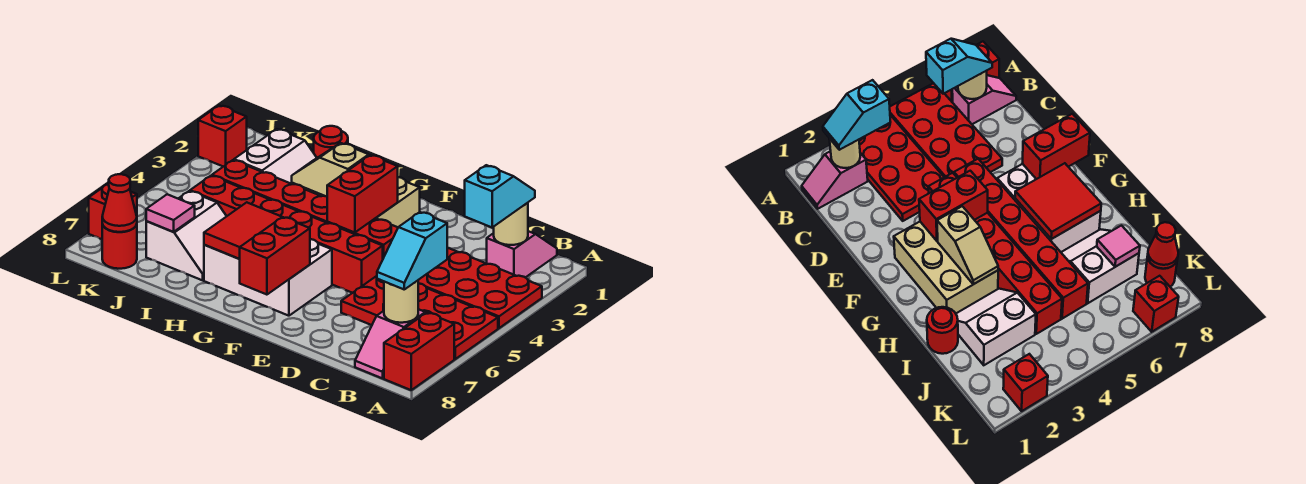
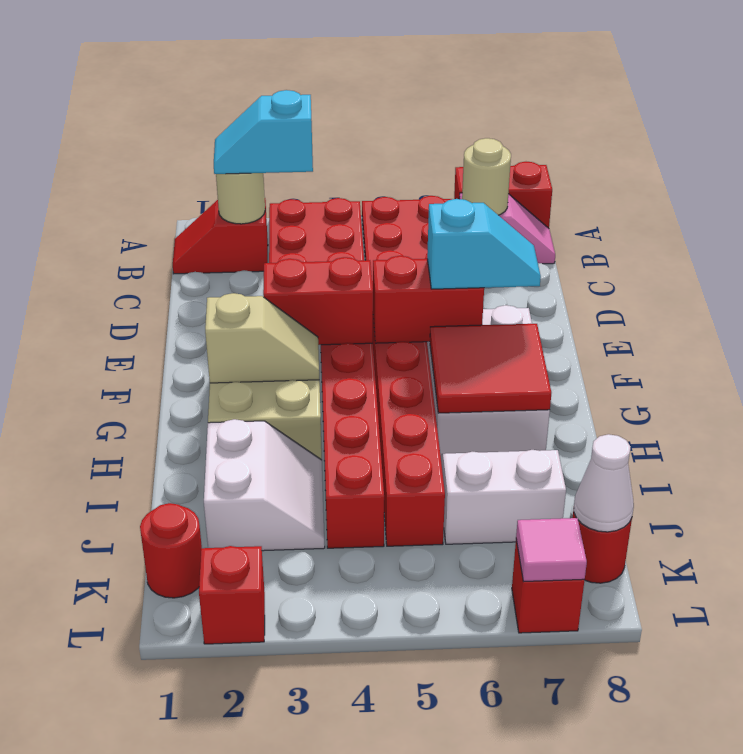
pink 1x2 slope [487,231,557,277] -> red 1x2 slope [173,200,268,274]
cyan 1x2 slope [377,212,447,289] -> cyan 1x2 slope moved to [427,199,541,289]
red 1x2 brick [240,217,310,295] -> red 1x2 brick moved to [373,256,484,343]
tan 1x2 slope [292,143,369,197] -> tan 1x2 slope turned to [205,293,319,383]
red 1x1 round brick [314,126,348,158] -> red 1x1 round brick moved to [140,503,202,598]
white 2x2 slope [234,129,317,184] -> white 2x2 slope turned to [204,419,325,551]
pink 1x1 tile [146,194,195,232] -> pink 1x1 tile moved to [516,518,587,582]
red 1x1 cone [102,174,137,232] -> white 1x1 cone [574,434,634,532]

